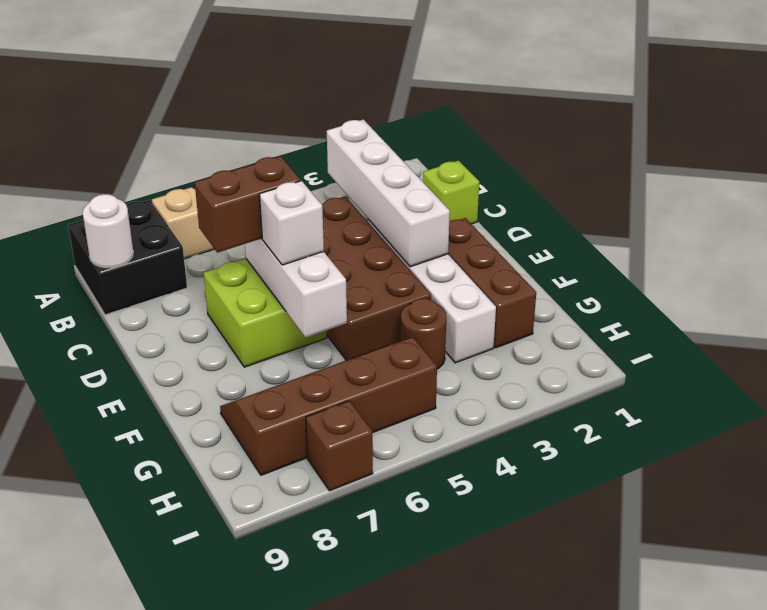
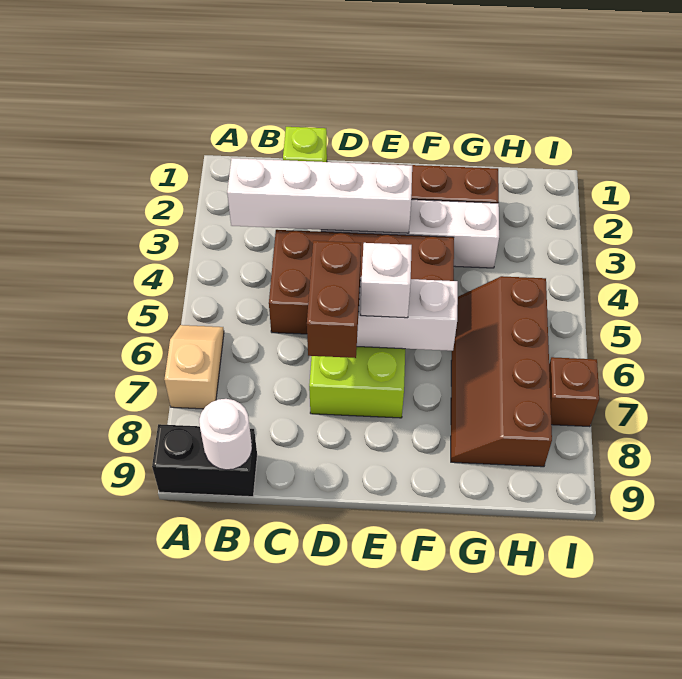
black 2x2 brick [68,200,187,315] -> black 1x2 brick [152,424,257,497]
brown 1x1 round brick [401,298,446,369] -> none

